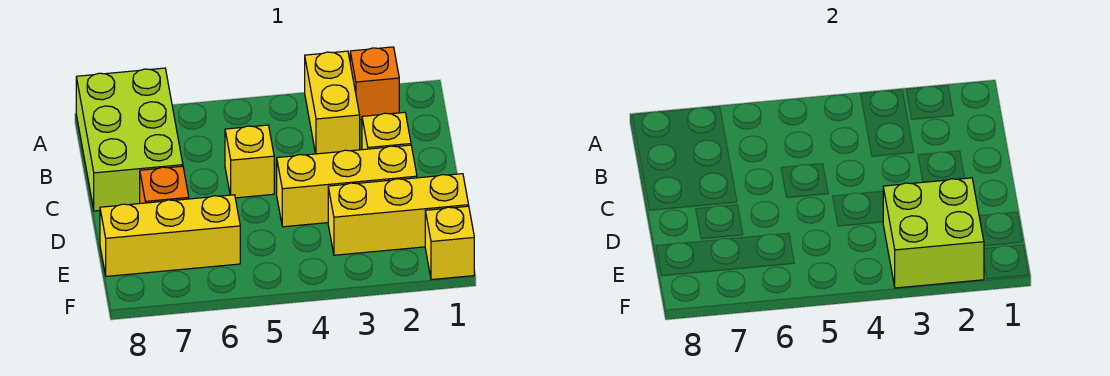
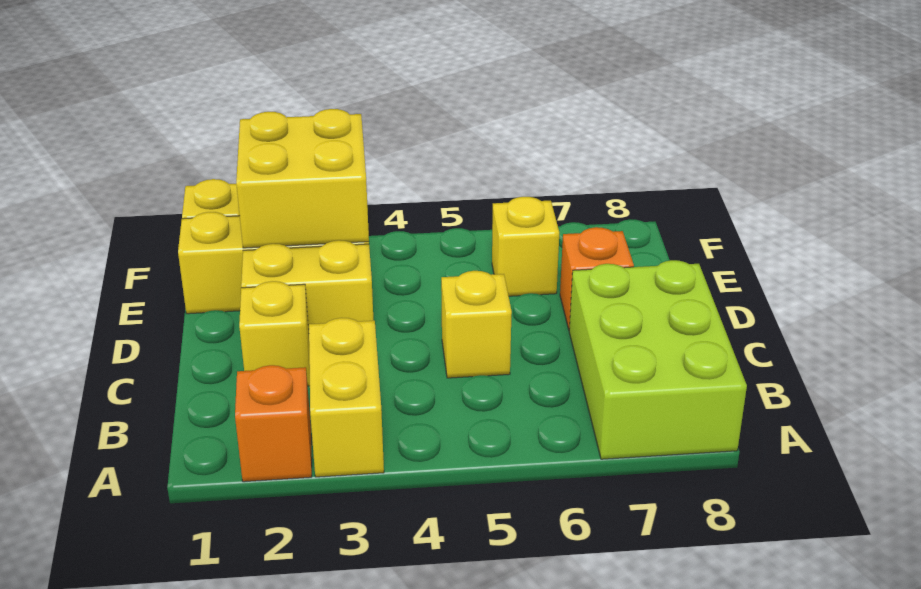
yellow 1x3 brick [277,145,417,227] -> yellow 1x2 brick [241,240,374,329]
lime 2x2 brick [883,178,984,288] -> yellow 2x2 brick [236,109,369,248]
yellow 1x3 brick [100,195,240,276] -> yellow 1x1 brick [492,197,559,296]

